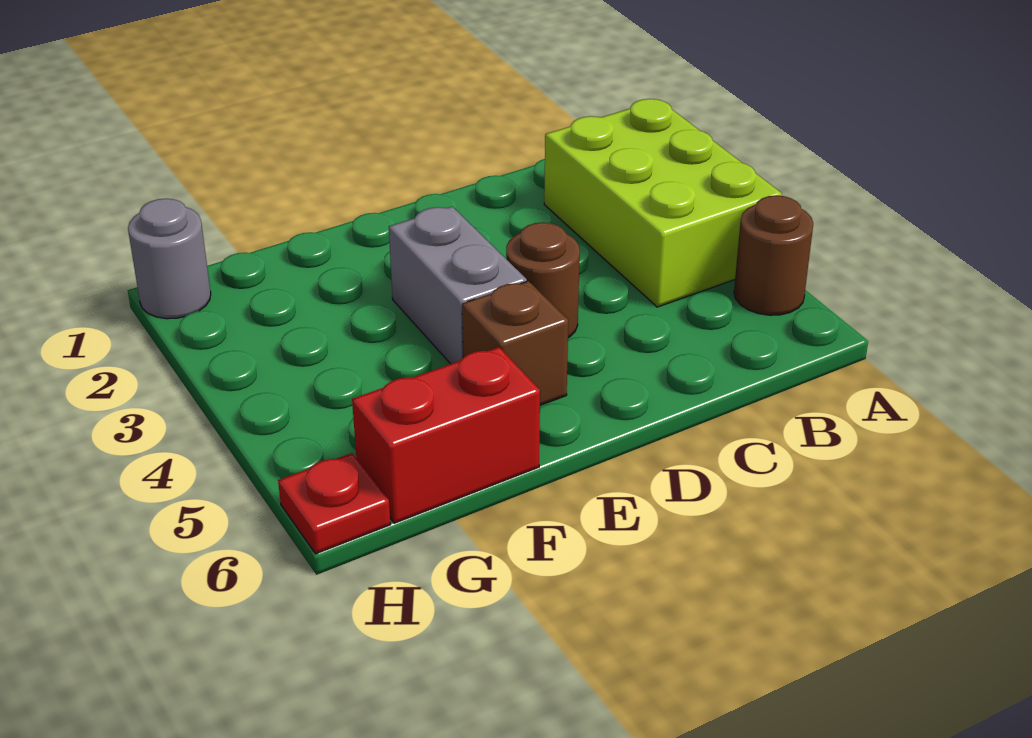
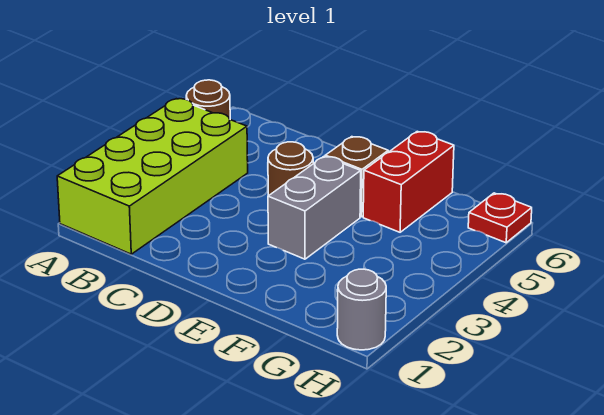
lime 2x3 brick [544,99,782,307] -> lime 2x4 brick [57,99,248,254]
red 1x2 brick [352,347,540,523] -> red 1x2 brick turned to [363,132,454,232]

